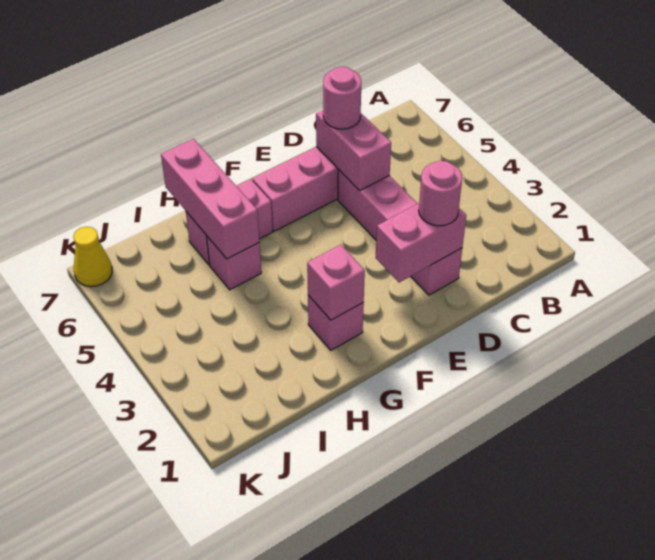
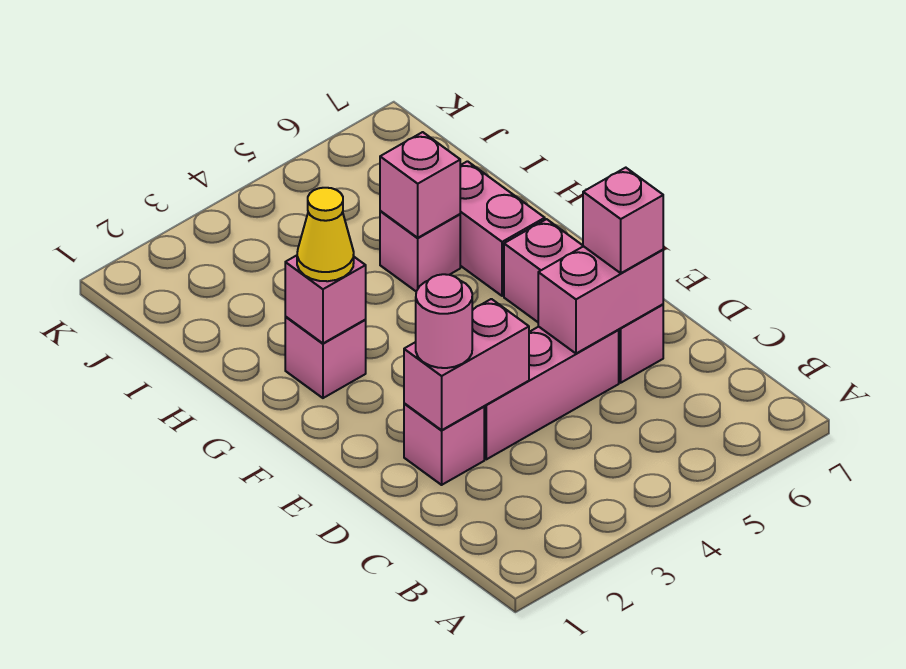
pink 1x2 brick [376,204,466,282] -> pink 1x2 brick turned to [404,299,529,430]
pink 1x1 round brick [323,67,361,129] -> pink 1x1 brick [583,168,663,273]
pink 1x3 brick [161,139,259,259] -> pink 1x1 brick [380,132,460,238]
yellow 1x1 cone [73,227,112,287] -> yellow 1x1 cone moved to [297,188,354,281]

